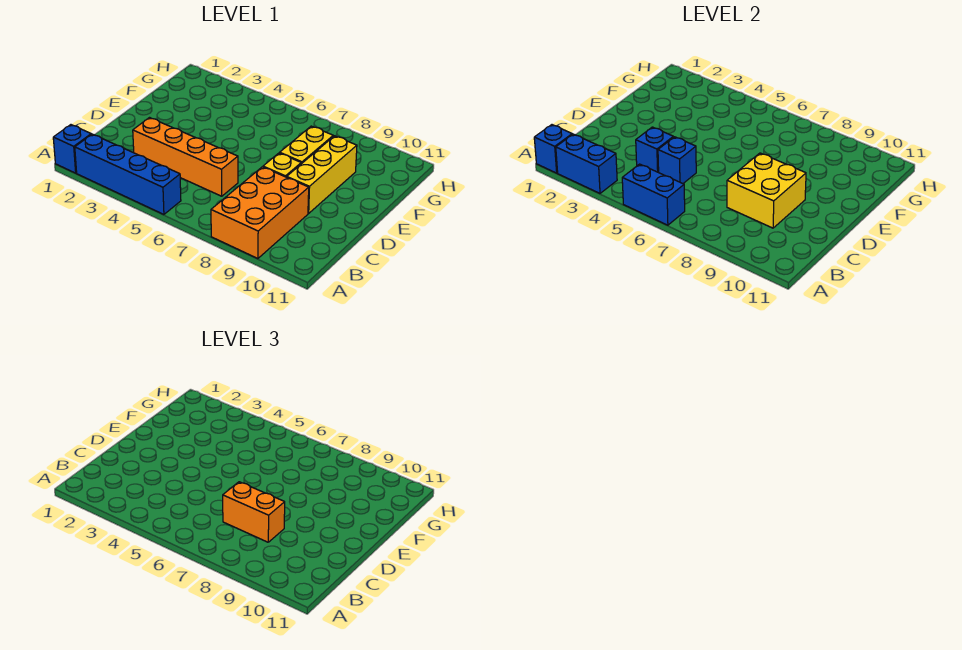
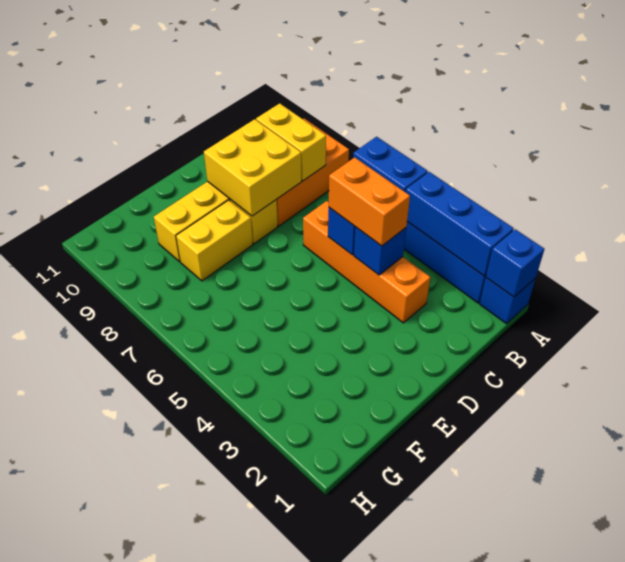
blue 1x2 brick [556,134,617,193] -> blue 1x3 brick [406,172,514,276]
none -> yellow 1x2 brick [256,103,326,181]
orange 1x2 brick [223,482,285,542] -> orange 1x2 brick moved to [329,157,410,246]

